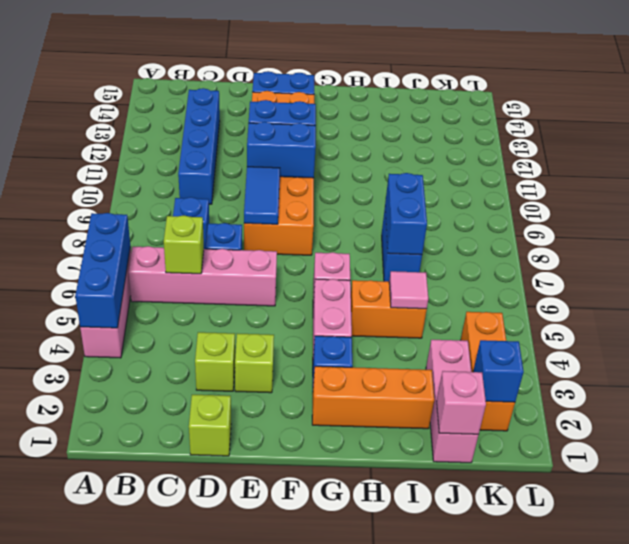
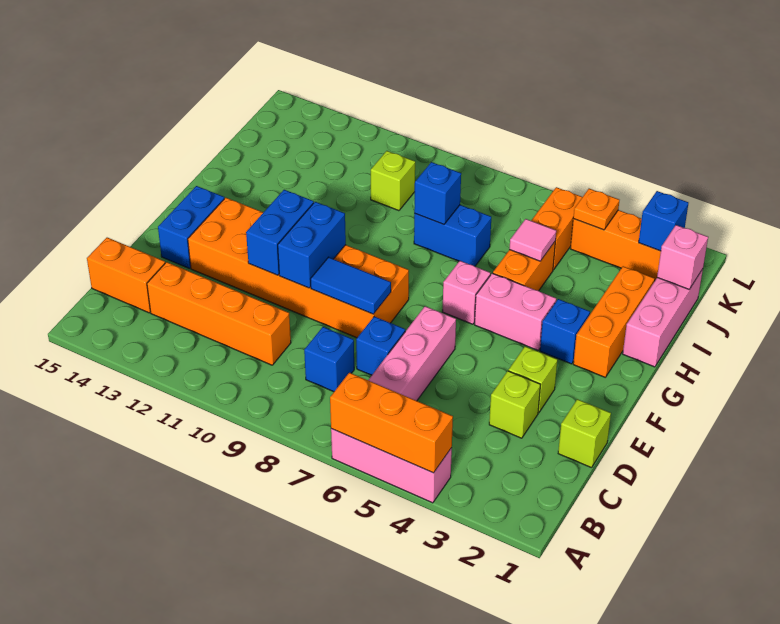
blue 1x3 brick [75,213,130,328] -> orange 1x3 brick [330,373,453,473]
lime 1x1 brick [164,215,204,274] -> lime 1x1 brick moved to [371,151,415,211]
blue 1x4 brick [178,88,220,204] -> orange 1x4 brick [147,262,291,365]
none -> orange 1x2 brick [87,238,165,313]
blue 1x2 brick [385,173,427,255] -> blue 1x1 brick [414,162,461,224]
pink 1x3 brick [426,340,478,463] -> pink 1x3 brick turned to [623,269,703,367]
none -> orange 1x2 brick [531,187,582,270]
none -> orange 1x1 plate [573,189,619,230]

